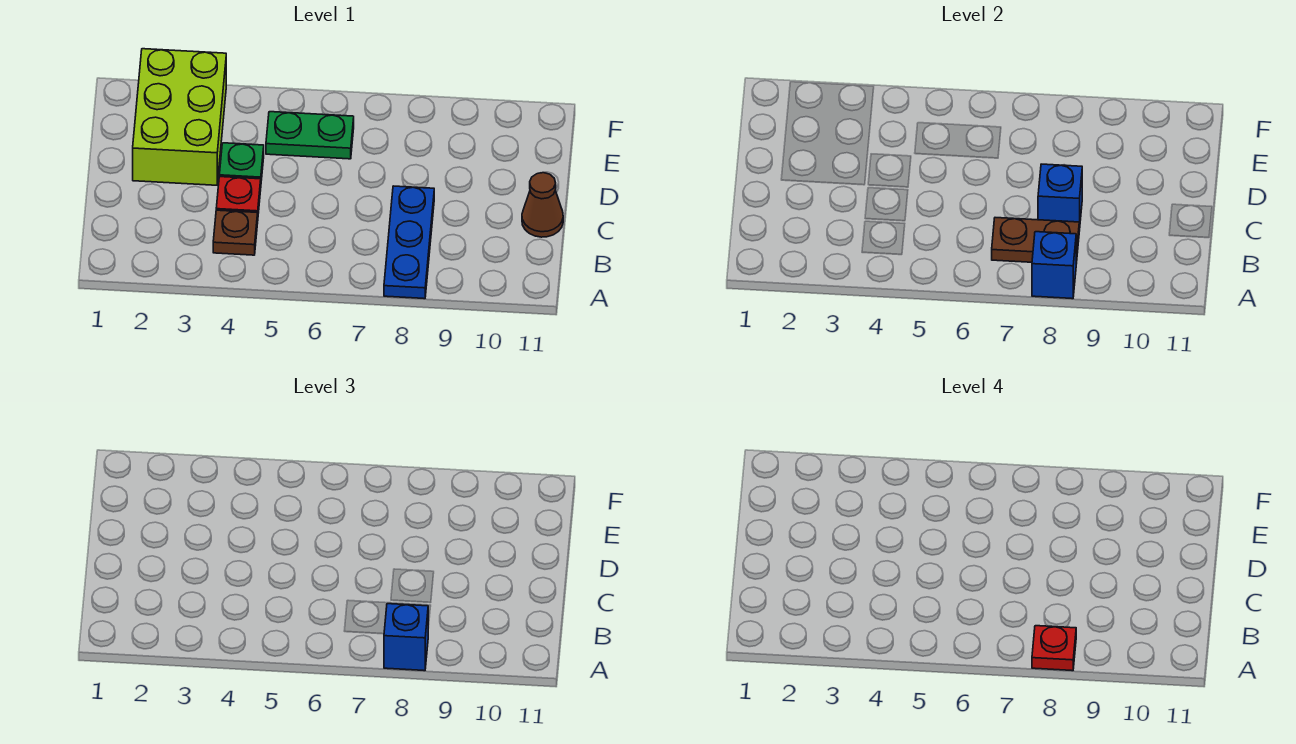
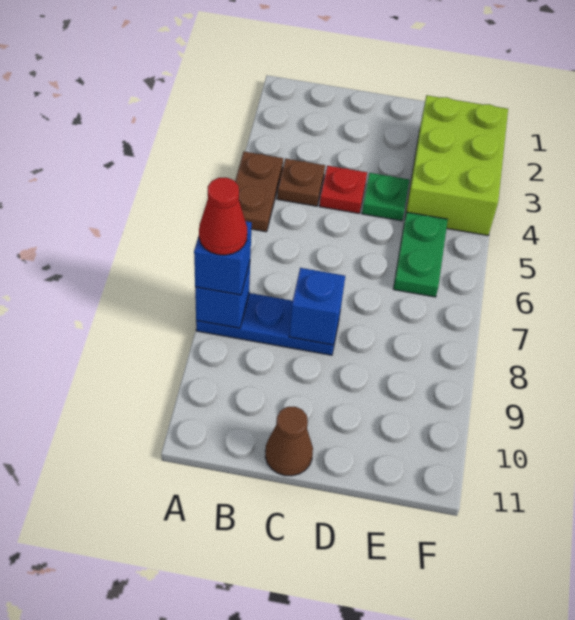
red 1x1 plate [1032,626,1076,671] -> red 1x1 cone [199,178,247,255]
brown 1x2 plate [992,218,1079,264] -> brown 1x2 plate moved to [235,152,283,232]
lime 2x3 brick [133,49,226,185] -> lime 2x3 brick turned to [405,95,508,236]

